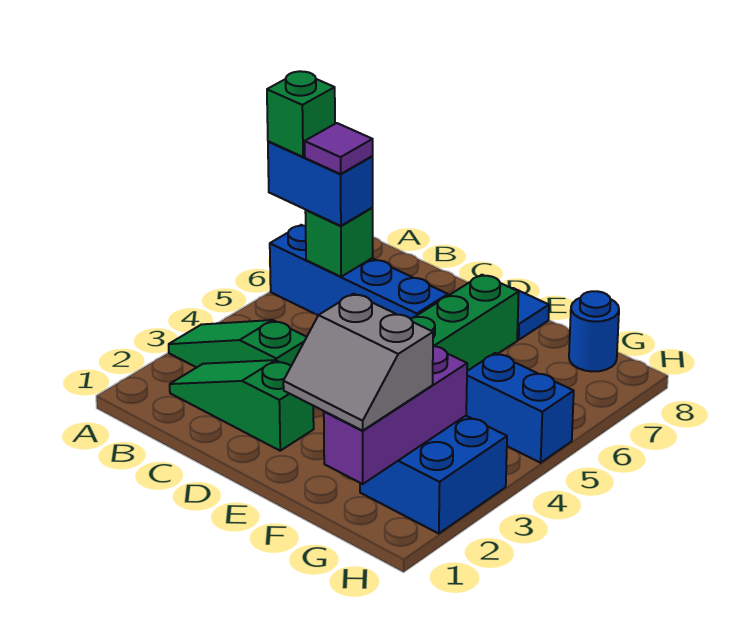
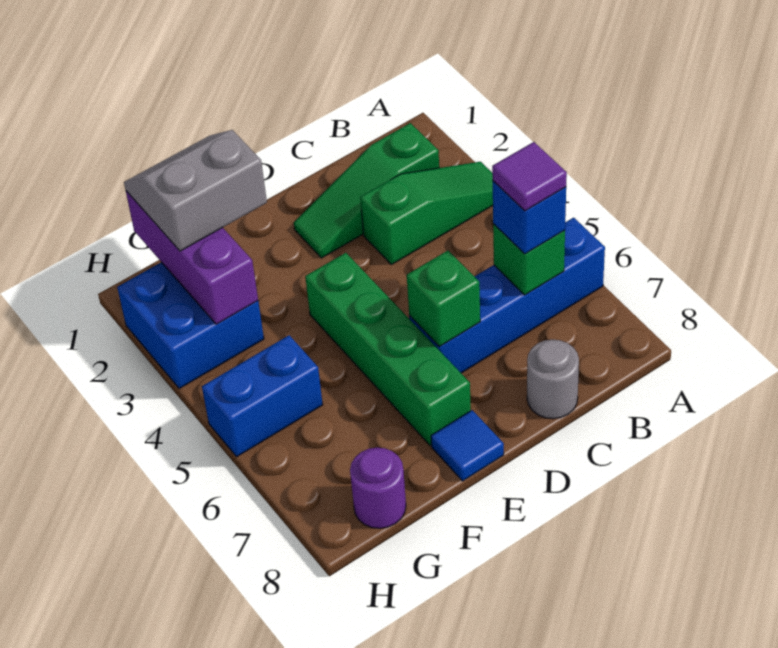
blue 1x2 brick [268,141,373,226] -> blue 1x1 brick [493,181,566,254]
green 1x1 brick [267,71,335,157] -> green 1x1 brick moved to [407,251,480,347]
green 1x3 slope [170,360,314,451] -> green 1x3 slope turned to [294,123,439,258]
none -> grey 1x1 round brick [527,340,579,419]
blue 1x1 round brick [569,291,619,371] -> purple 1x1 round brick [350,448,406,528]

